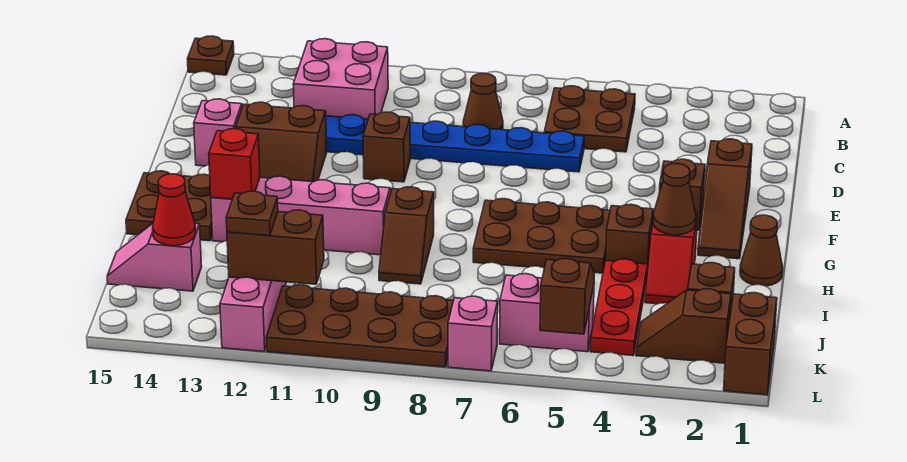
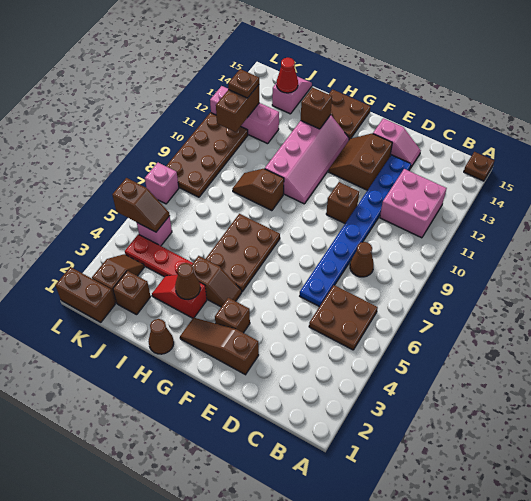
red 1x1 brick [209,129,260,199] -> brown 1x1 brick [301,88,332,129]
pink 1x2 brick [500,274,594,352] -> pink 1x1 brick [137,216,172,246]

